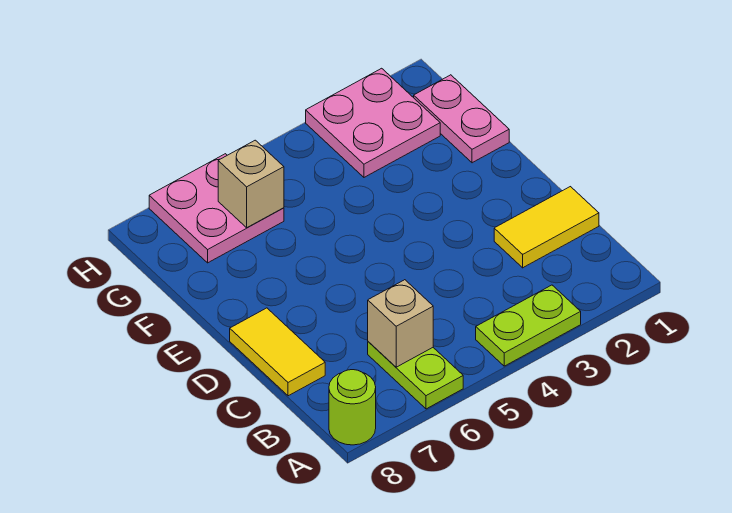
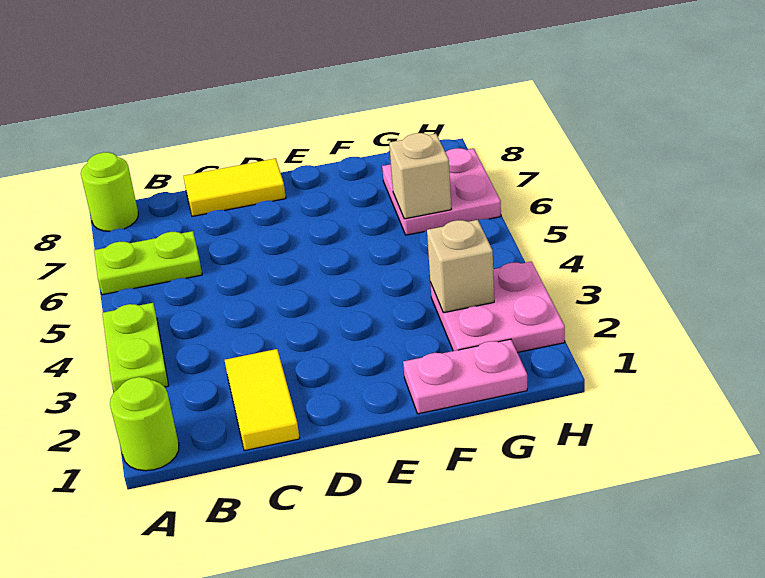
none -> lime 1x1 round brick [110,377,179,471]
tan 1x1 brick [368,280,433,367] -> tan 1x1 brick moved to [427,220,494,313]

